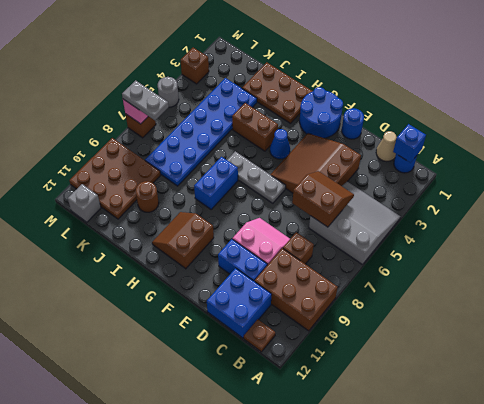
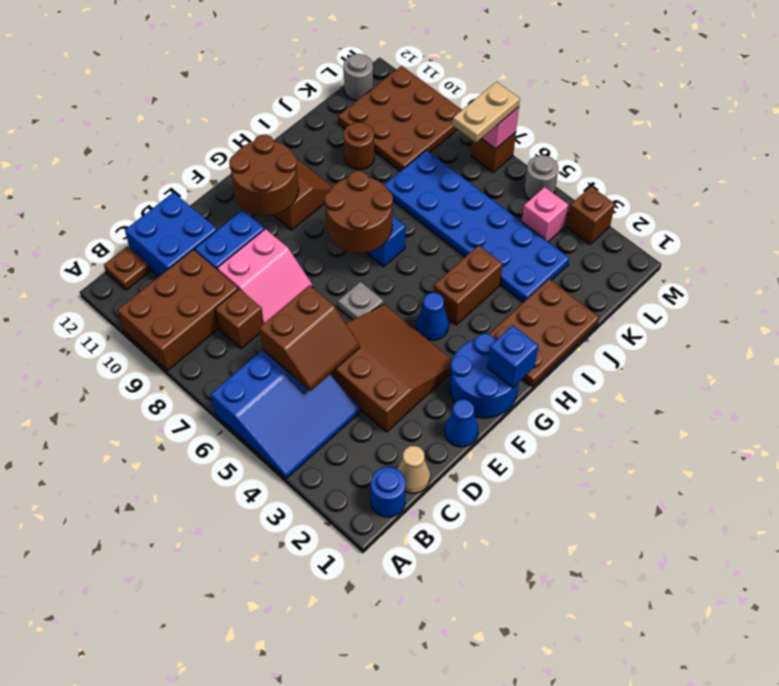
grey 3x3 slope [309,182,400,265] -> blue 3x3 slope [211,350,361,479]
blue 1x1 brick [393,124,426,163] -> blue 1x1 brick moved to [487,325,538,388]
blue 1x1 round brick [342,108,364,139] -> blue 1x1 cone [445,399,478,447]
grey 1x3 plate [227,151,286,203] -> grey 1x1 plate [338,282,383,320]
none -> brown 2x2 round brick [229,135,299,216]
none -> brown 2x2 round brick [325,171,393,253]
none -> pink 1x1 brick [522,187,568,242]
grey 1x2 plate [122,80,169,120] -> tan 1x2 plate [453,82,520,142]
grey 1x1 brick [68,184,101,222] -> grey 1x1 round brick [344,54,373,101]

